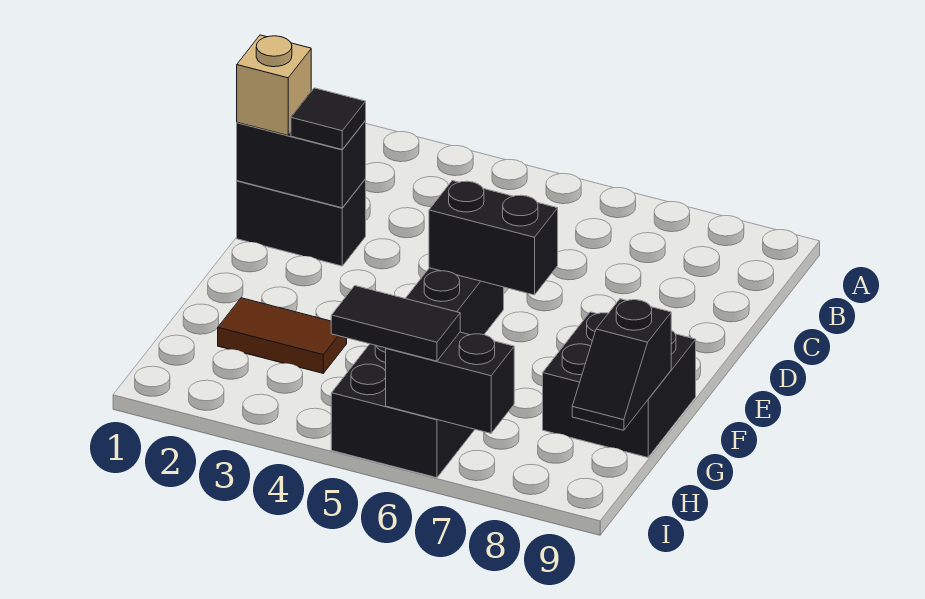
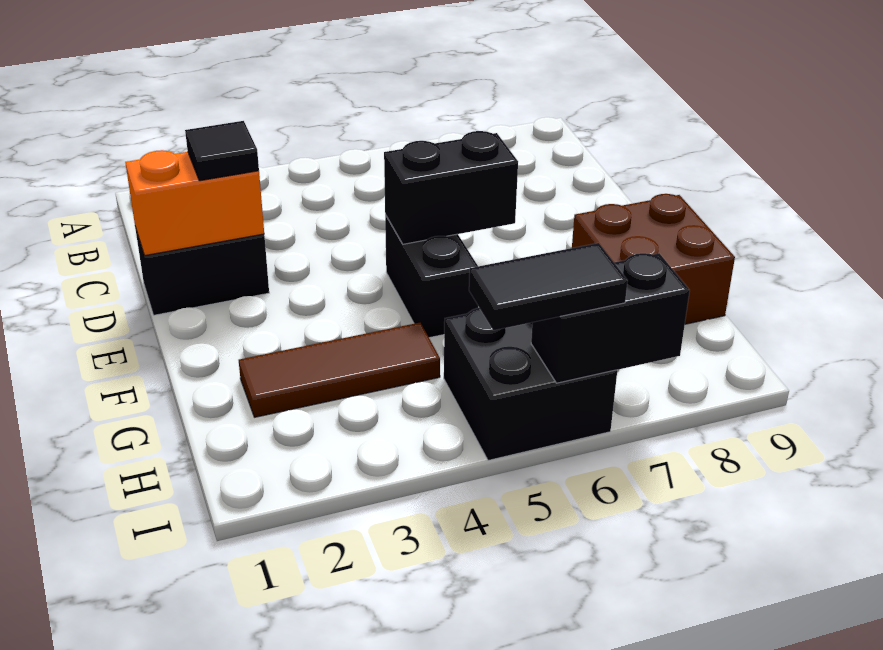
black 1x2 brick [237,121,366,208] -> orange 1x2 brick [125,150,264,256]
tan 1x1 brick [237,35,311,135] -> none
black 2x2 brick [543,312,696,457] -> brown 2x2 brick [572,194,735,324]
brown 1x2 tile [218,298,347,373] -> brown 1x3 tile [239,323,440,417]
black 1x2 slope [572,299,671,430] -> none

